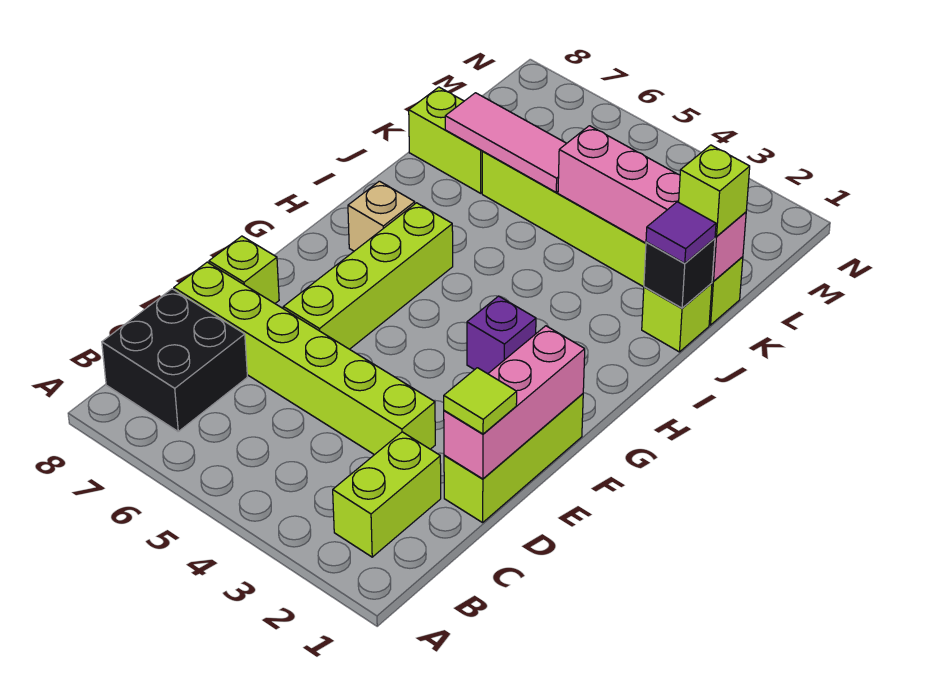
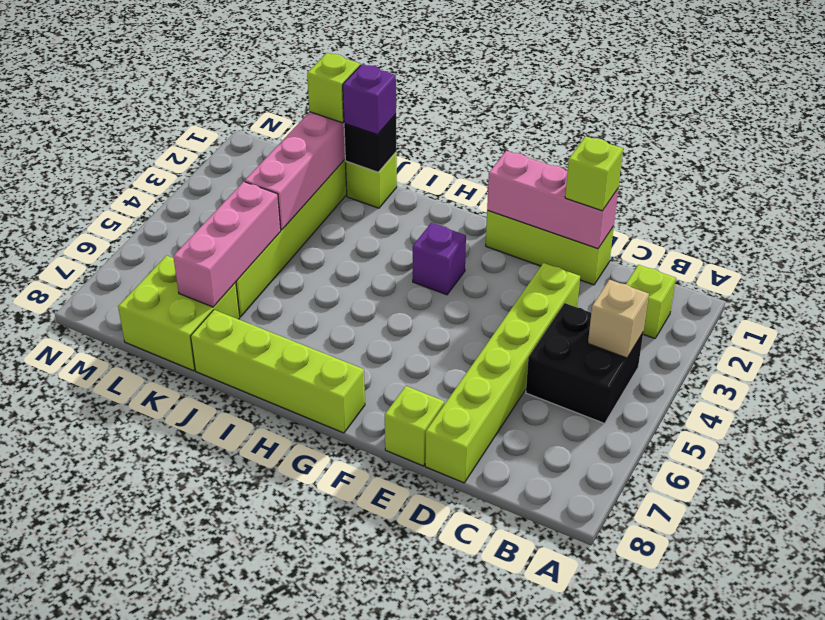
lime 1x2 brick [333,432,441,557] -> lime 1x1 brick [626,265,676,339]
black 2x2 brick [102,289,247,431] -> black 2x2 brick moved to [526,303,643,423]
lime 1x1 tile [444,368,517,434] -> lime 1x1 brick [565,136,623,211]
lime 1x4 brick [283,203,453,349] -> lime 1x4 brick moved to [191,310,365,433]
tan 1x1 brick [348,181,415,251] -> tan 1x1 brick moved to [588,280,649,358]
purple 1x1 tile [646,202,716,263] -> purple 1x1 brick [343,64,396,135]
pink 1x3 tile [445,93,567,192] -> pink 1x3 brick [173,182,281,307]
lime 1x2 brick [409,87,483,193] -> lime 2x2 brick [118,256,240,371]

